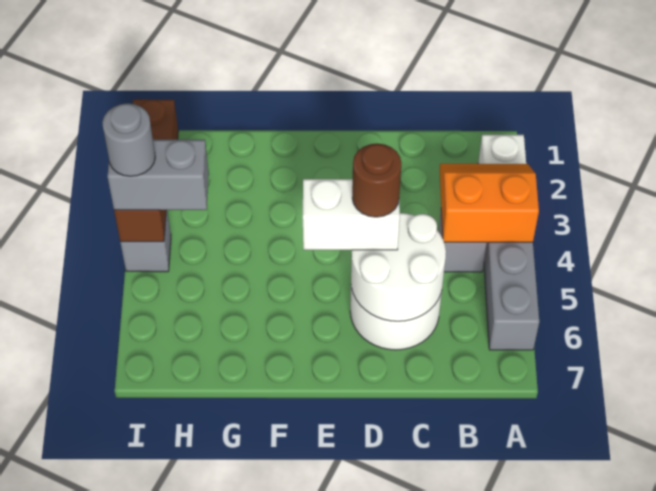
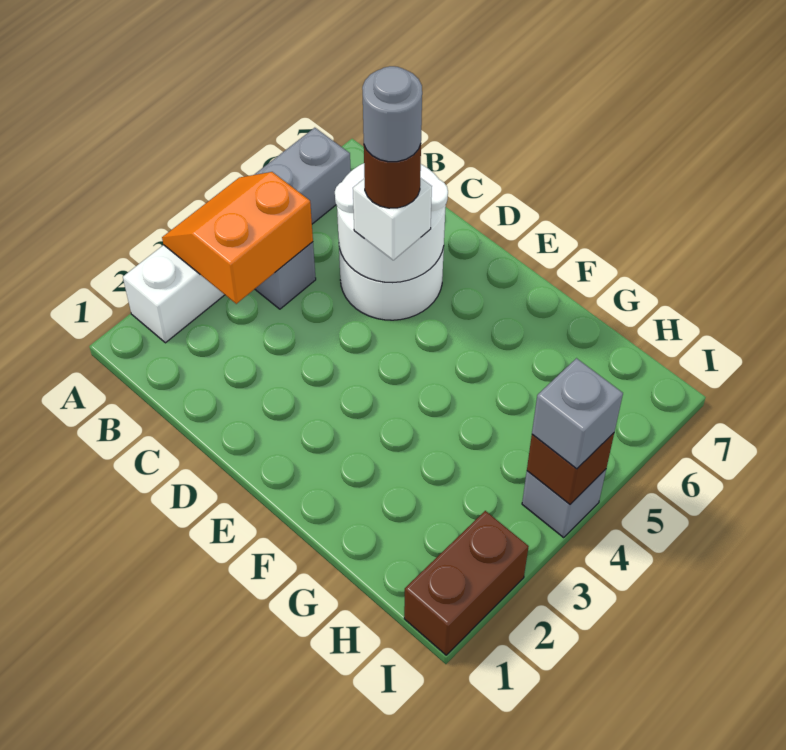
orange 2x2 slope [440,164,539,243] -> orange 2x2 slope turned to [162,172,313,304]
white 1x2 brick [303,179,400,250] -> white 1x1 brick [353,178,432,260]
grey 1x2 brick [108,140,209,210] -> grey 1x1 brick [532,358,623,469]
grey 1x1 round brick [102,103,155,176] -> grey 1x1 round brick moved to [362,66,422,162]

